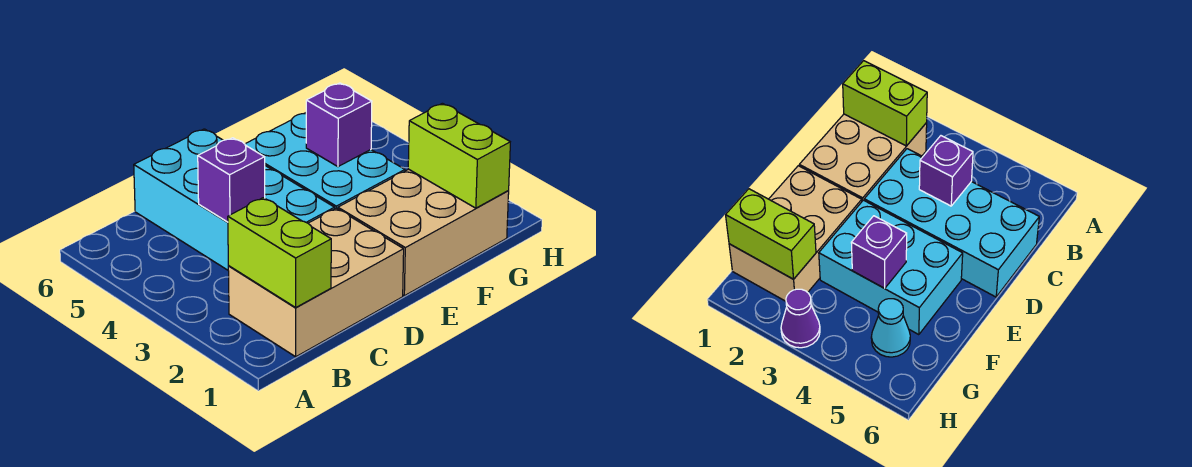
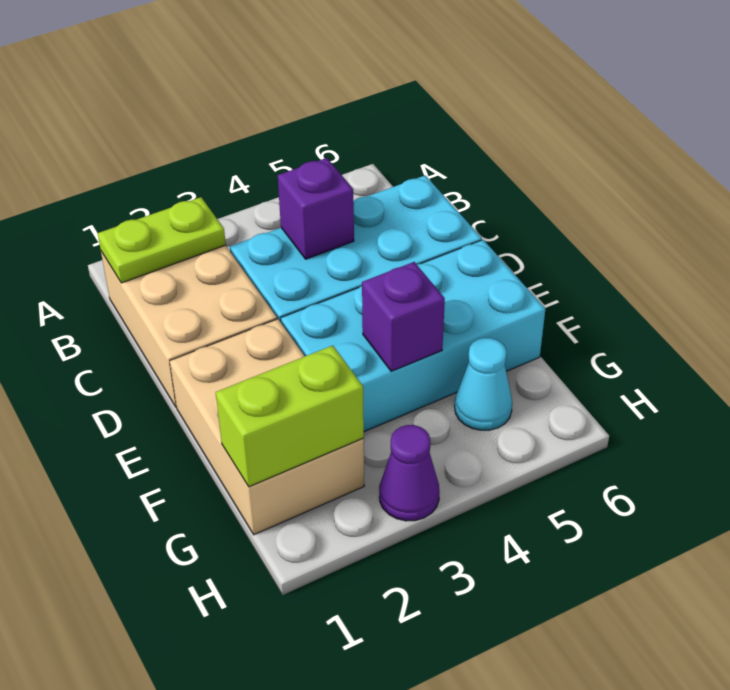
lime 1x2 brick [228,198,331,307] -> lime 1x2 plate [98,197,226,283]
cyan 2x3 brick [245,113,405,209] -> cyan 2x4 brick [281,240,545,432]

